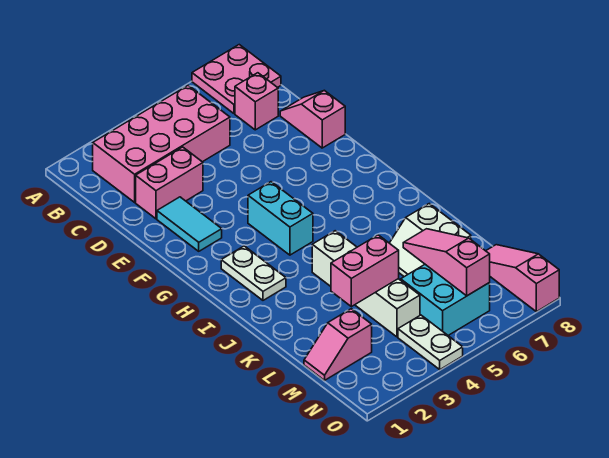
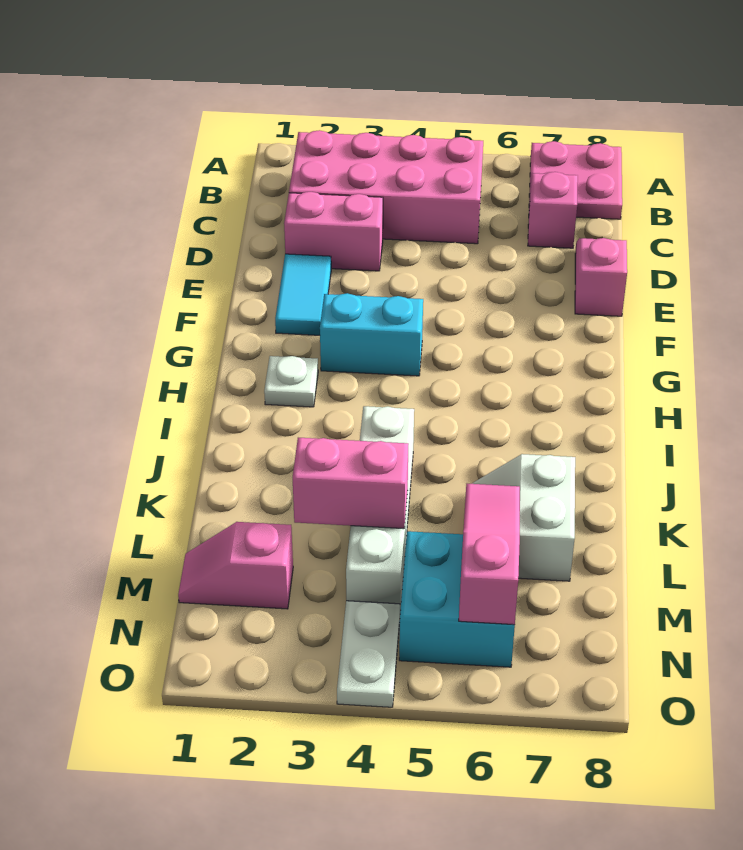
cyan 1x2 brick [248,182,313,255] -> cyan 1x2 brick turned to [320,293,423,376]
white 1x2 plate [221,246,286,300] -> white 1x1 plate [264,356,318,407]
pink 1x3 slope [486,245,559,312] -> none

